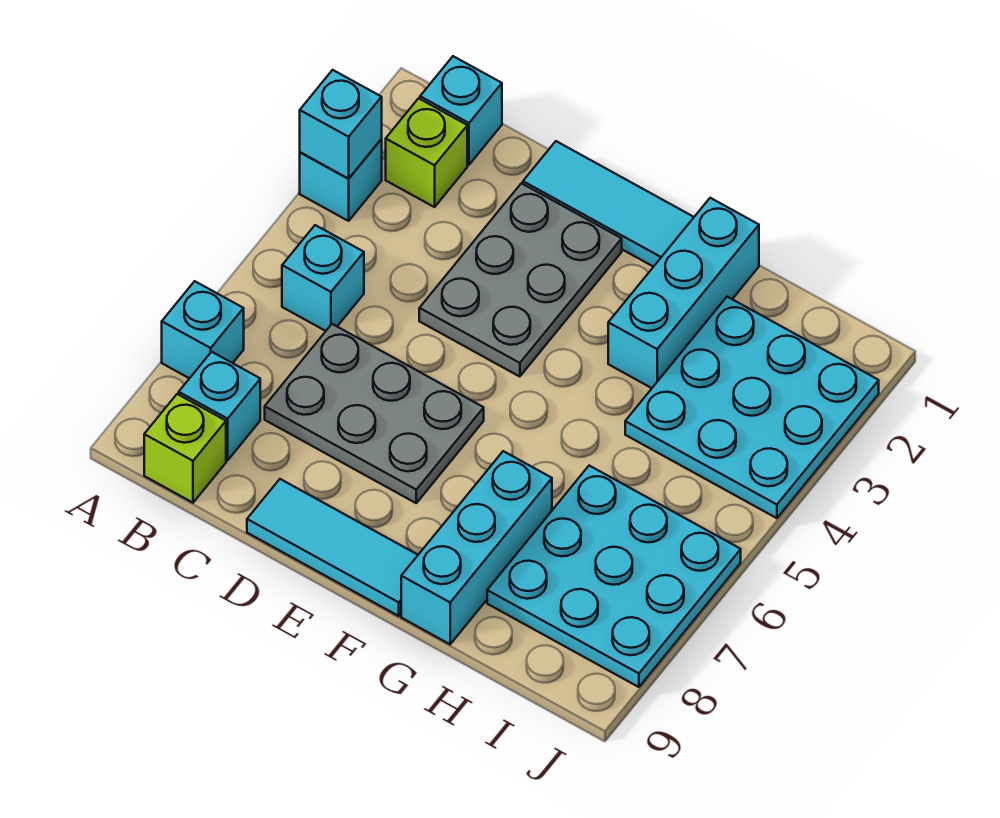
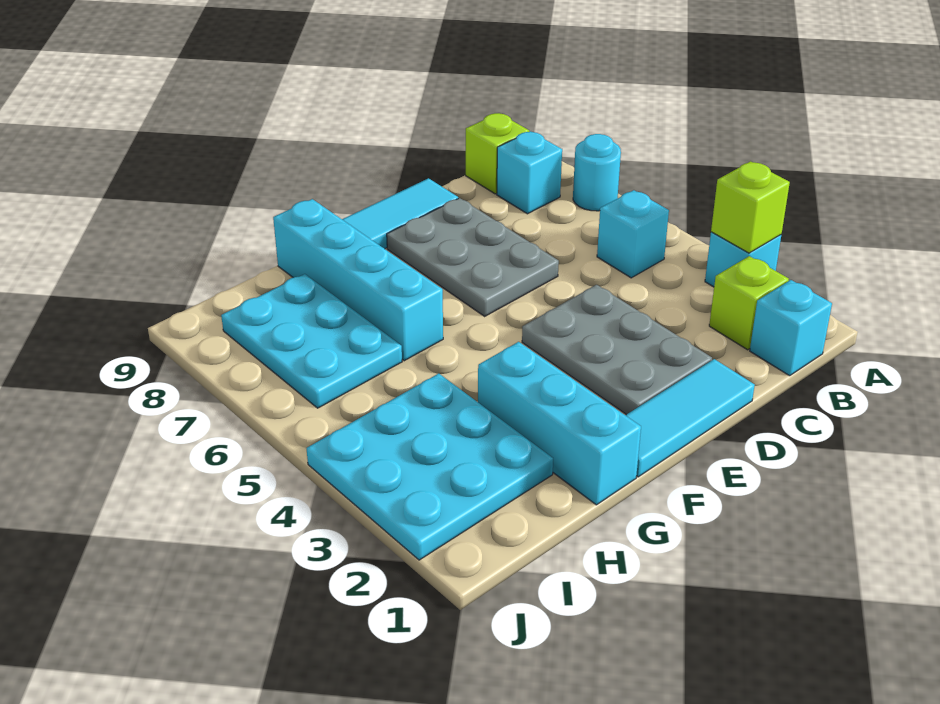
cyan 1x1 brick [300,70,382,179] -> lime 1x1 brick [711,161,790,253]
cyan 1x1 brick [162,281,244,378] -> cyan 1x1 round brick [573,134,621,211]
grey 2x3 plate [265,324,484,503] -> grey 2x3 plate turned to [387,198,559,316]
cyan 1x3 brick [401,451,552,644] -> cyan 1x4 brick [273,199,443,361]
cyan 3x3 plate [487,466,741,687] -> cyan 2x3 plate [221,274,402,408]

